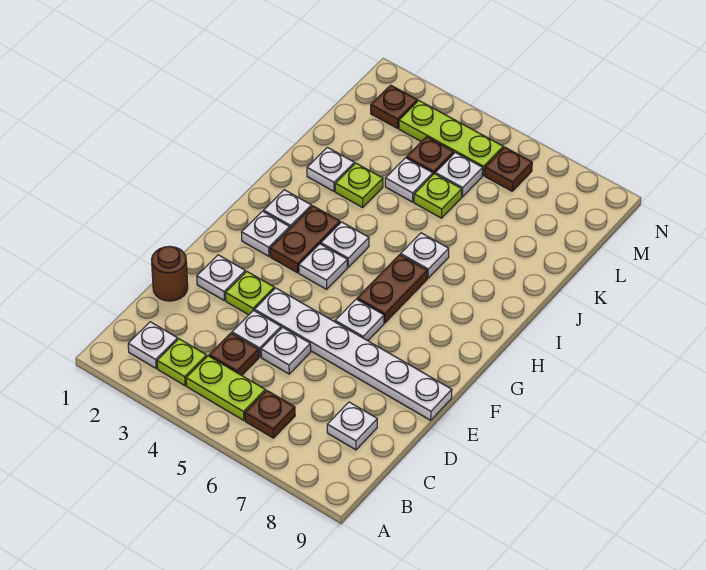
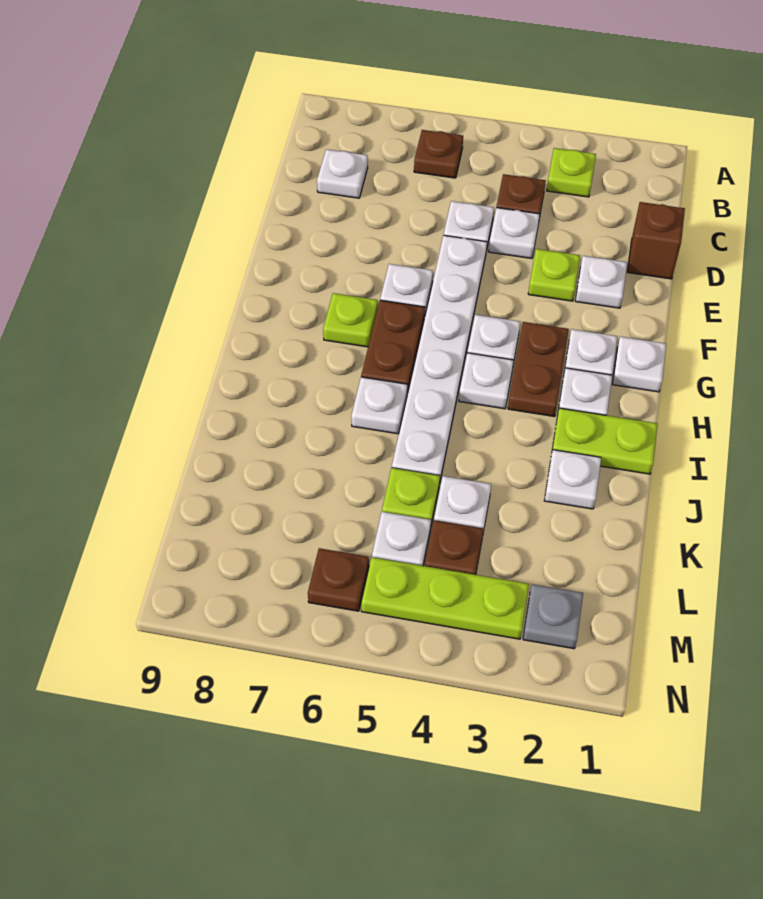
white 1x1 plate [128,322,178,368] -> white 1x1 plate moved to [613,337,666,392]
lime 1x2 plate [186,356,265,421] -> lime 1x2 plate moved to [552,408,658,474]
brown 1x1 round brick [152,246,188,301] -> brown 1x1 brick [627,202,685,279]
white 1x6 plate [254,288,452,420] -> white 1x6 plate turned to [392,235,487,480]
lime 1x1 plate [335,163,383,207] -> lime 1x1 plate moved to [323,293,378,347]
brown 1x1 plate [371,85,418,128] -> grey 1x1 plate [523,584,583,649]

